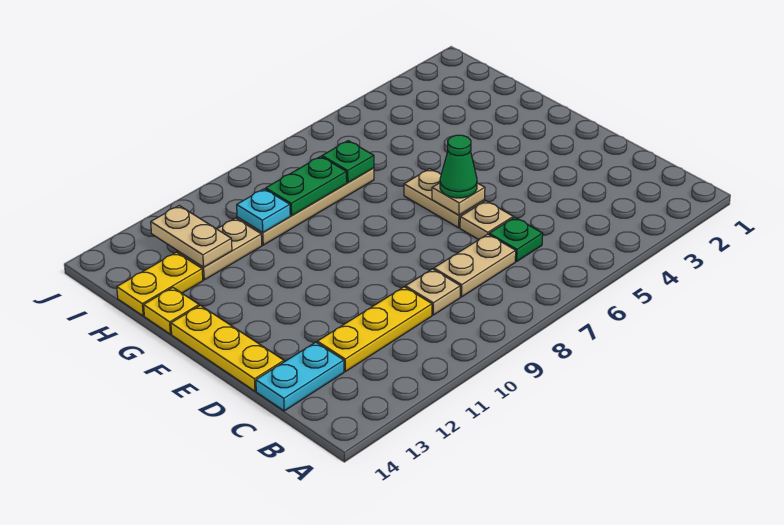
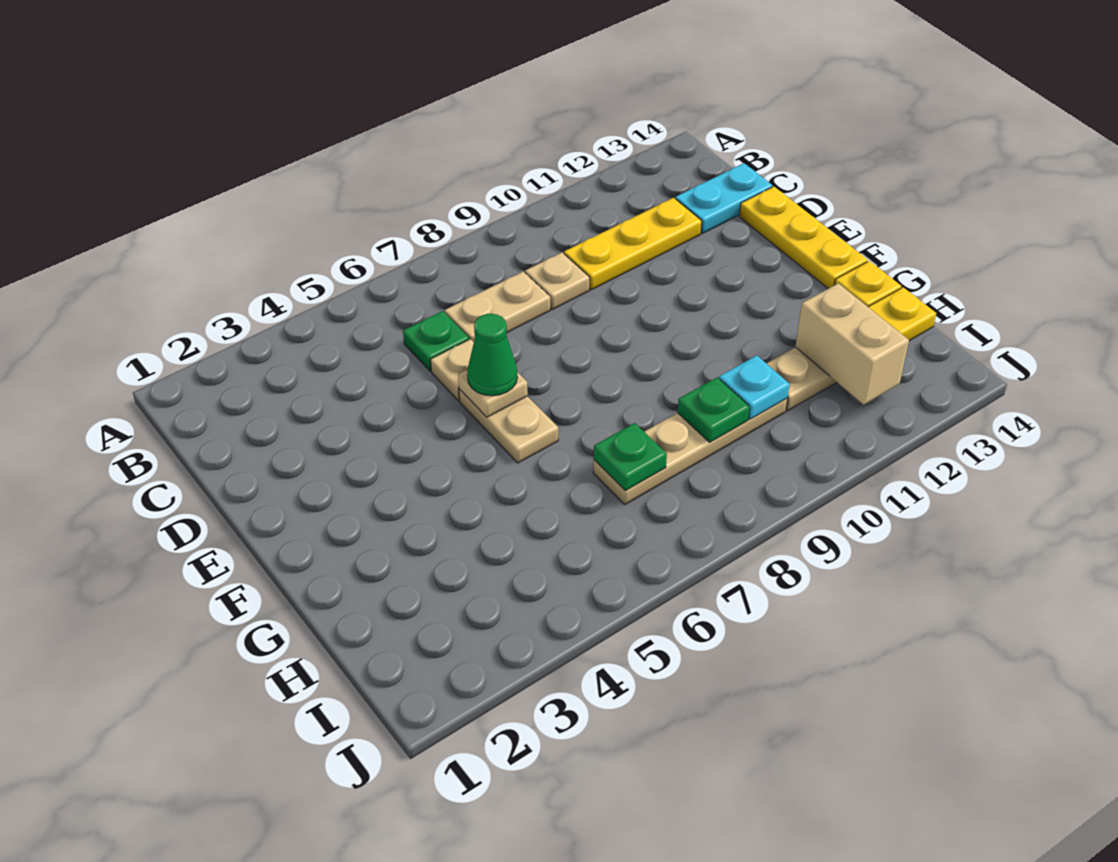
green 1x2 plate [266,156,347,216] -> green 1x1 plate [678,377,750,442]
tan 1x2 plate [151,206,232,267] -> tan 1x2 brick [795,283,909,405]

